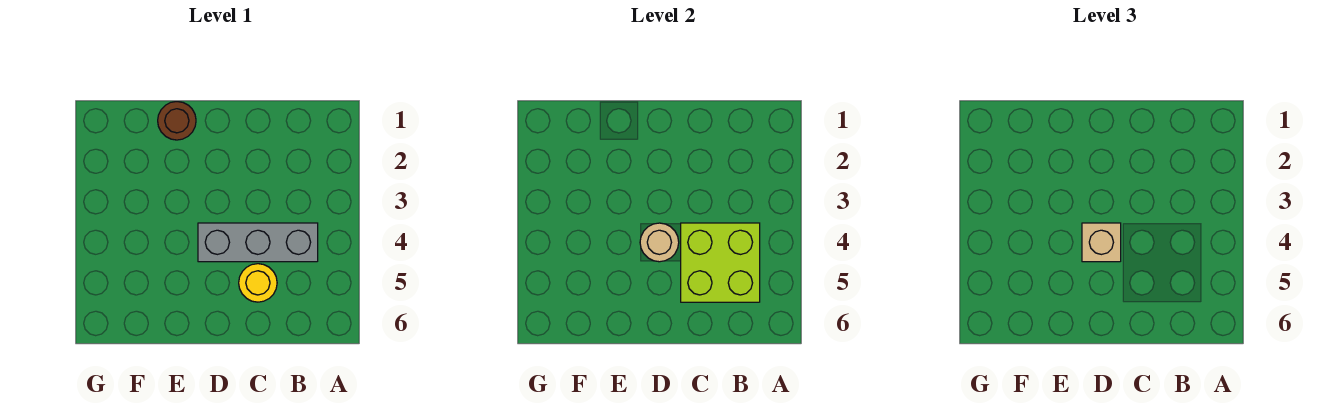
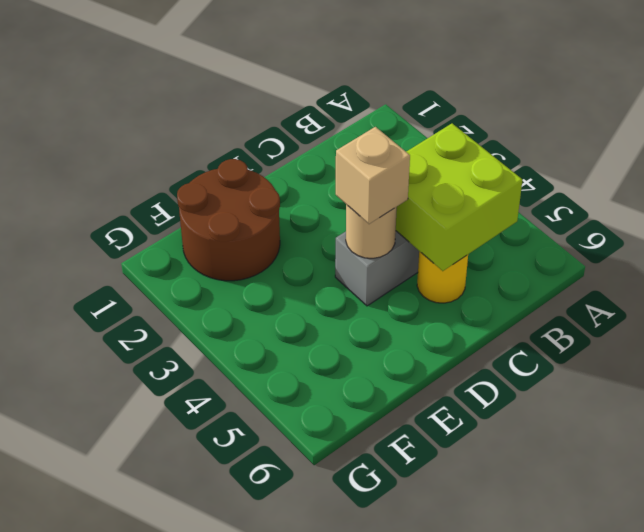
brown 1x1 round brick [158,102,196,140] -> brown 2x2 round brick [177,159,280,281]

